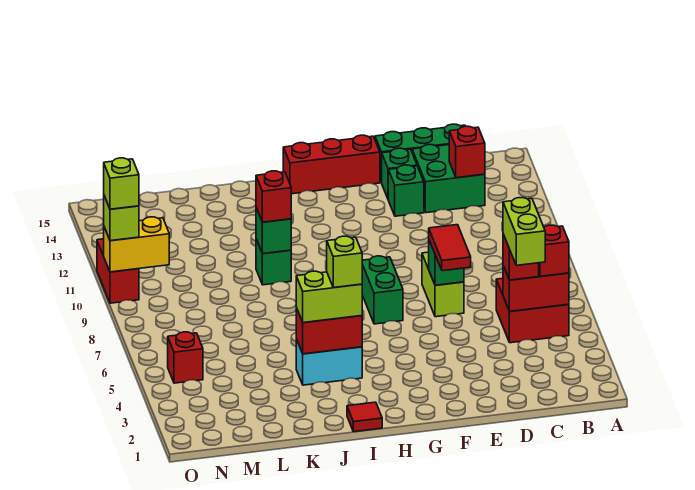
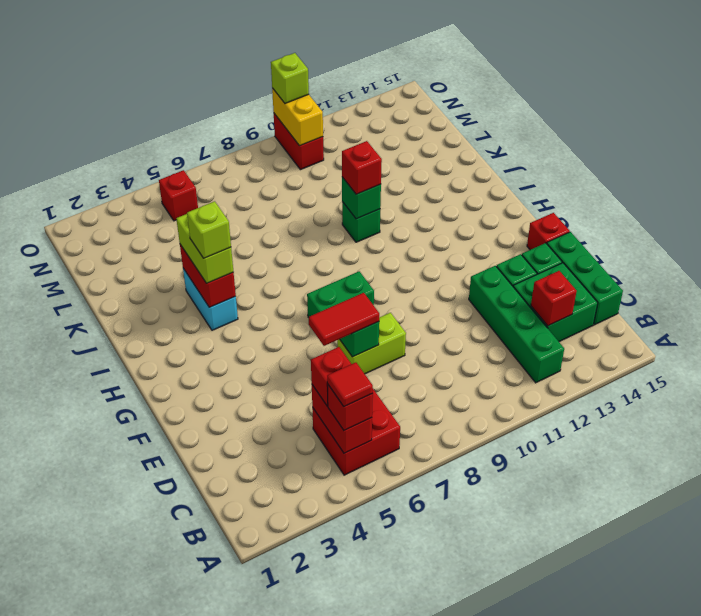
none -> green 1x4 brick [469,266,564,383]
lime 1x2 brick [503,198,545,265] -> none
red 1x3 brick [283,135,380,194] -> red 1x1 brick [527,213,570,250]
red 1x1 tile [347,402,382,432] -> red 1x1 tile moved to [327,362,373,407]
red 1x2 brick [97,239,139,303] -> red 1x2 brick turned to [274,114,324,170]
lime 1x1 brick [104,158,139,209] -> none

